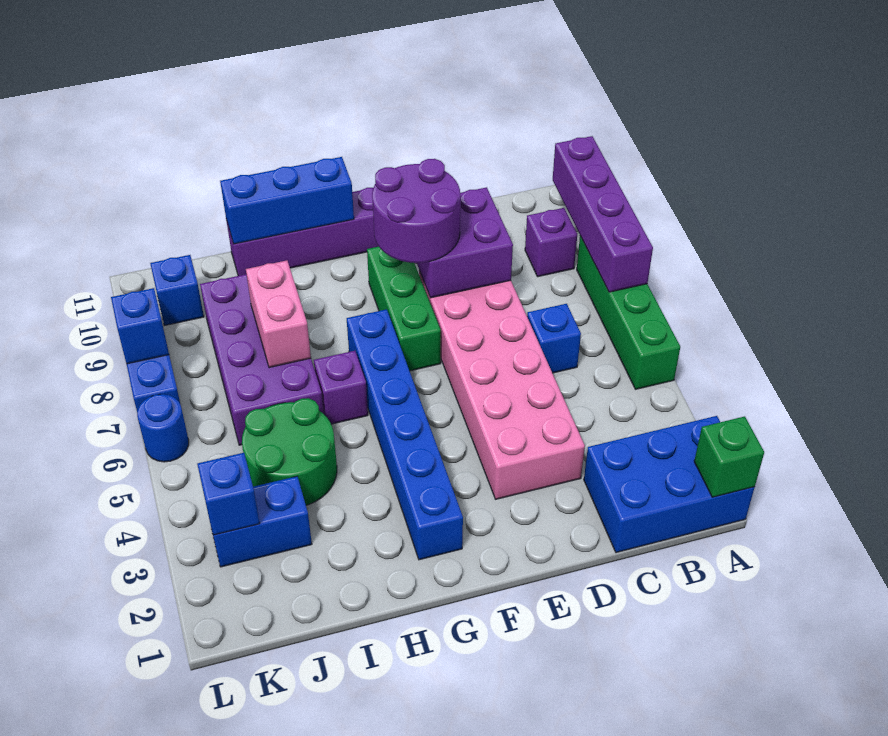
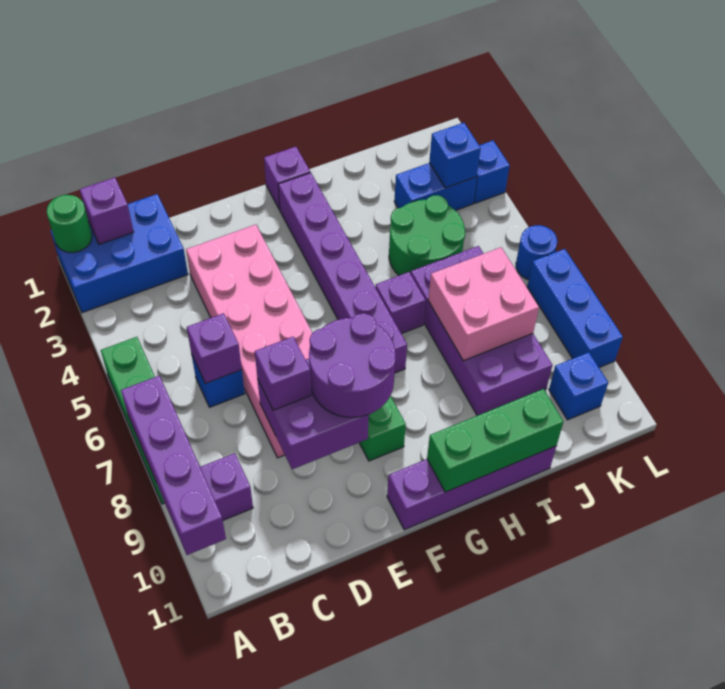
green 1x1 brick [694,416,764,497] -> green 1x1 round brick [47,195,92,253]
none -> purple 1x1 brick [80,177,134,244]
none -> purple 1x1 brick [187,313,242,383]
none -> purple 1x1 brick [255,337,311,410]
none -> purple 1x1 brick [264,147,310,210]
blue 1x6 brick [347,309,463,560] -> purple 1x6 brick [278,173,407,373]
blue 1x3 brick [220,157,354,244] -> green 1x3 brick [427,389,563,492]
pink 1x2 brick [246,260,311,368] -> pink 2x2 brick [428,247,539,361]
blue 1x1 brick [111,288,169,364] -> blue 1x1 brick moved to [474,141,510,203]

